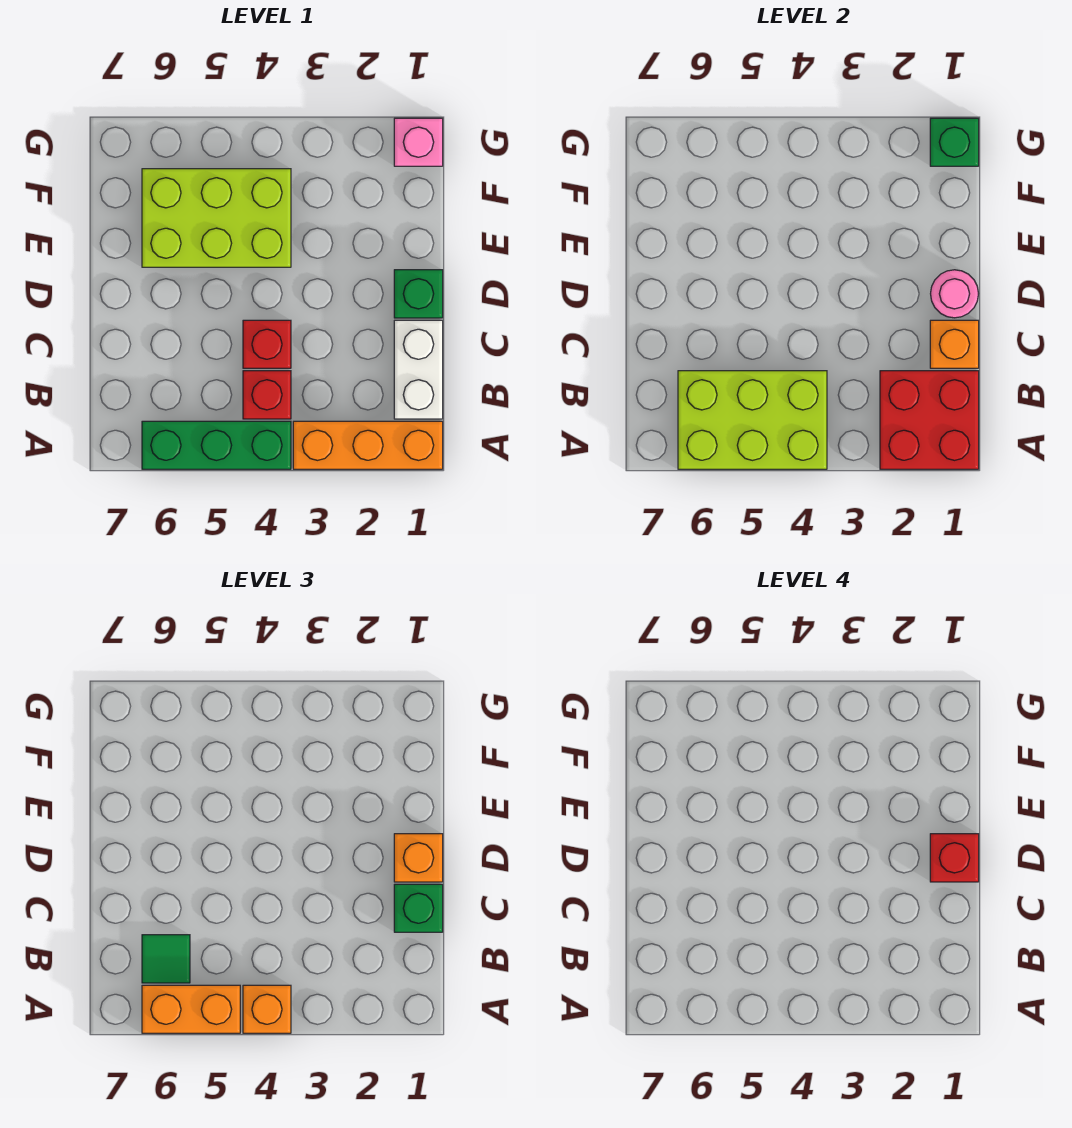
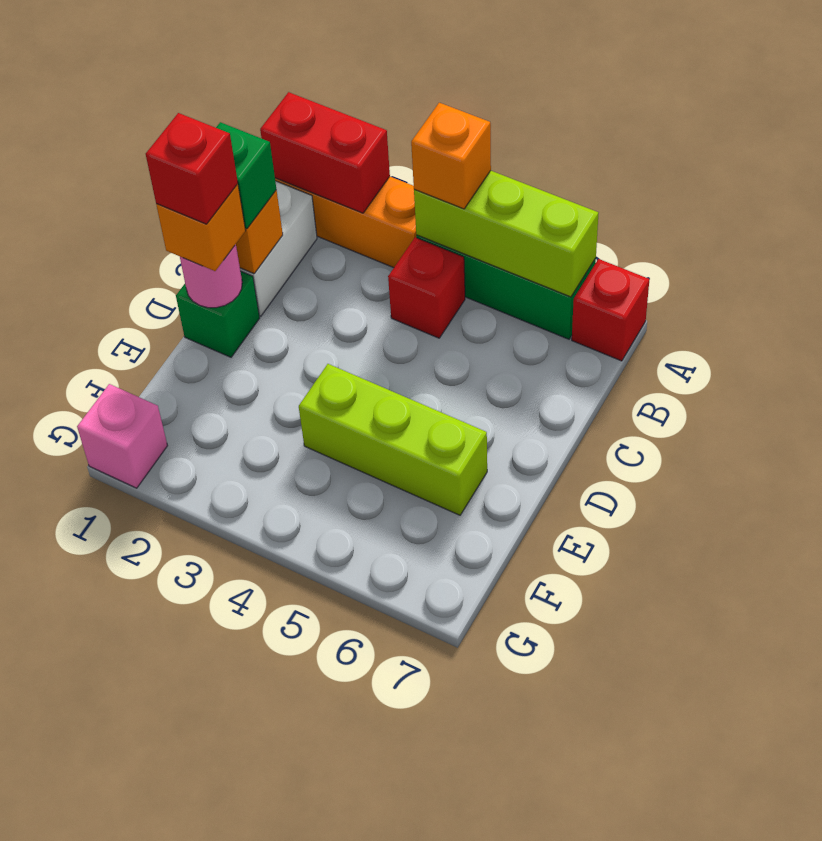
red 2x2 brick [880,371,979,469] -> red 1x2 brick [260,92,390,213]
lime 2x3 brick [678,371,827,469] -> lime 1x3 brick [414,171,598,297]
orange 1x2 brick [142,985,240,1033] -> none
green 1x1 tile [142,935,190,983] -> none
red 1x1 brick [243,320,291,368] -> red 1x1 brick moved to [572,259,649,361]
lime 2x3 brick [142,169,291,267] -> lime 1x3 brick [299,364,487,515]
green 1x1 brick [930,118,979,166] -> none

